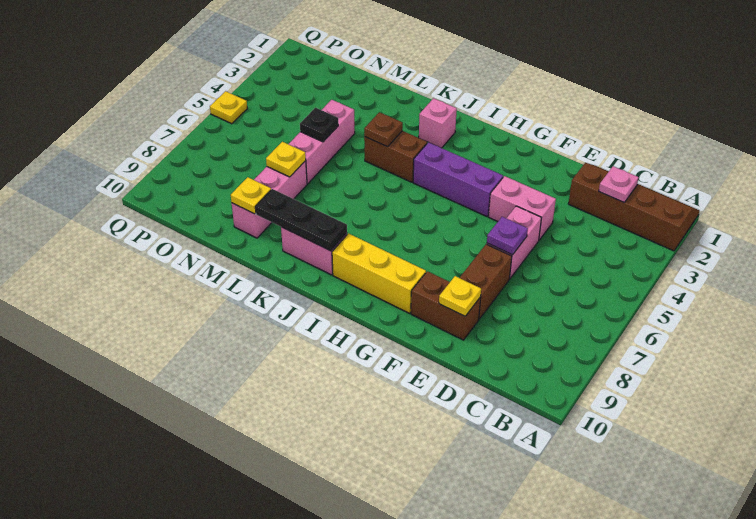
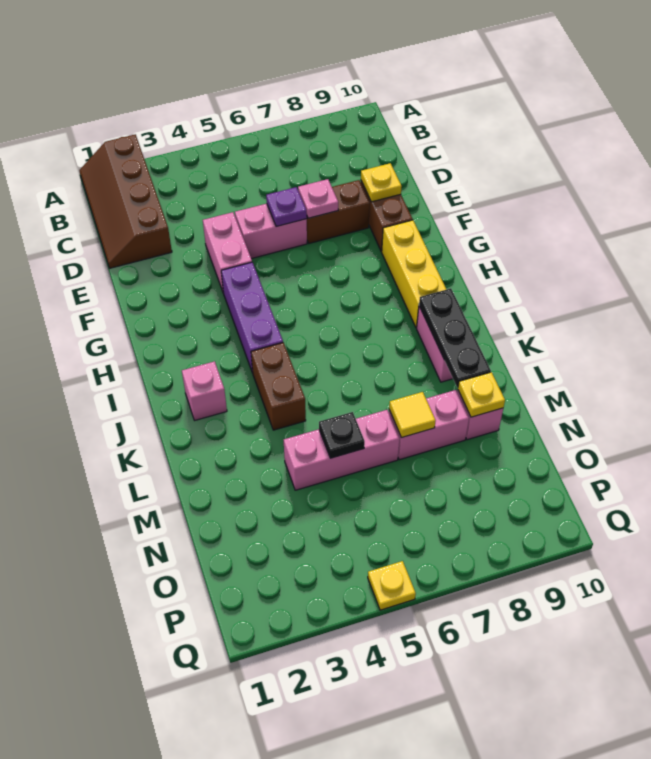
pink 1x1 plate [599,166,639,202] -> pink 1x1 plate moved to [298,179,338,218]
brown 1x1 plate [364,112,403,147] -> none
yellow 1x1 plate [266,142,306,177] -> yellow 1x1 tile [389,392,436,438]

